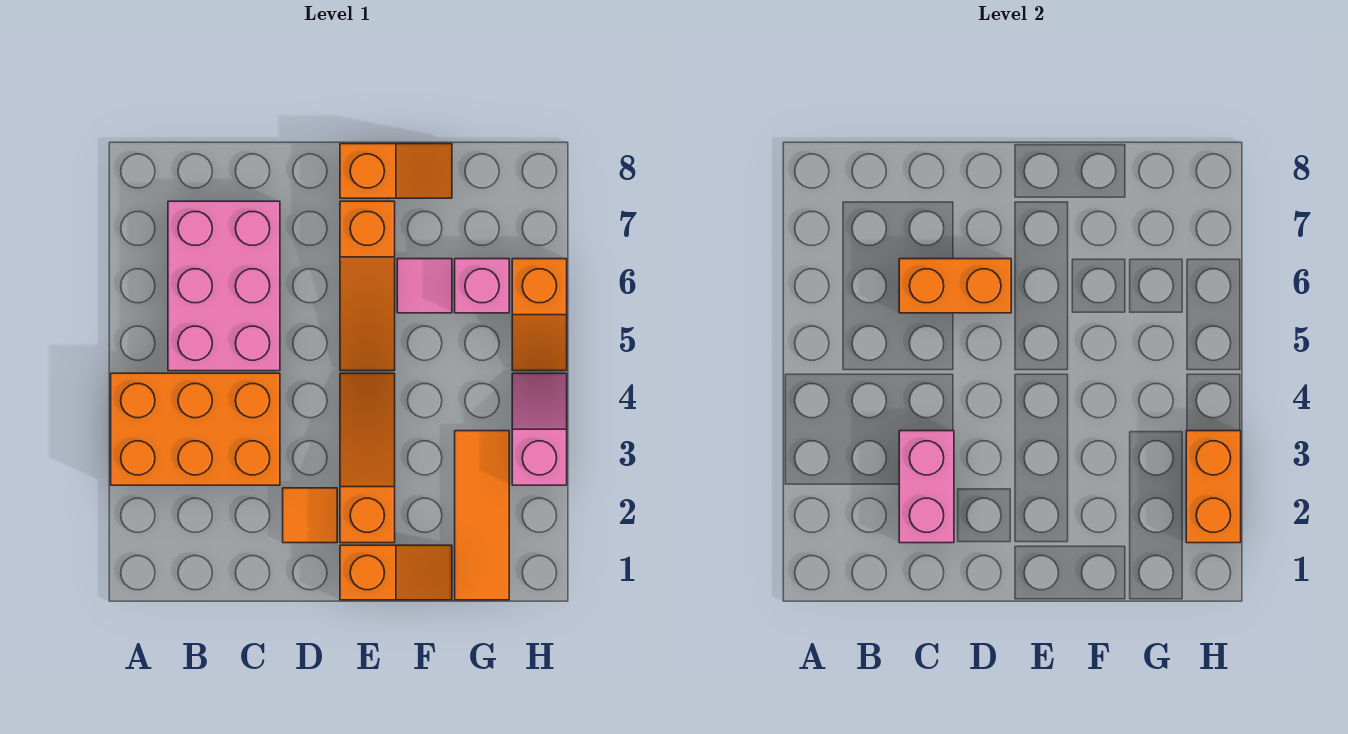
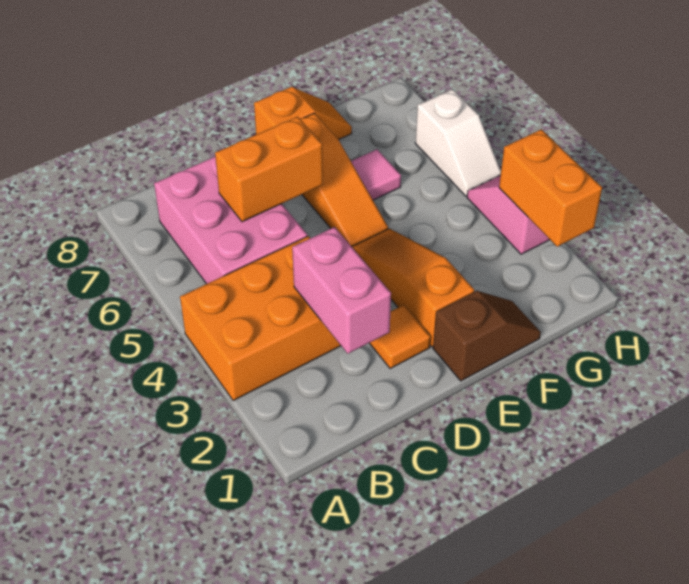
orange 1x2 slope [340,545,452,600] -> brown 1x2 slope [433,291,541,381]
orange 1x3 tile [455,431,509,600] -> none
pink 1x1 brick [455,259,509,313] -> none
orange 1x2 slope [512,259,567,371] -> white 1x2 slope [415,89,501,196]

